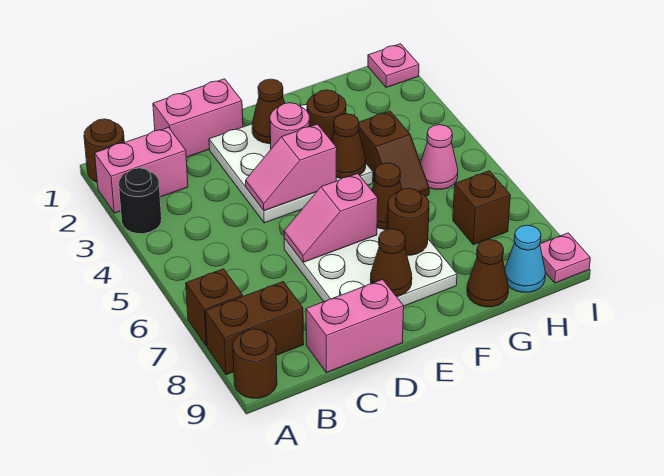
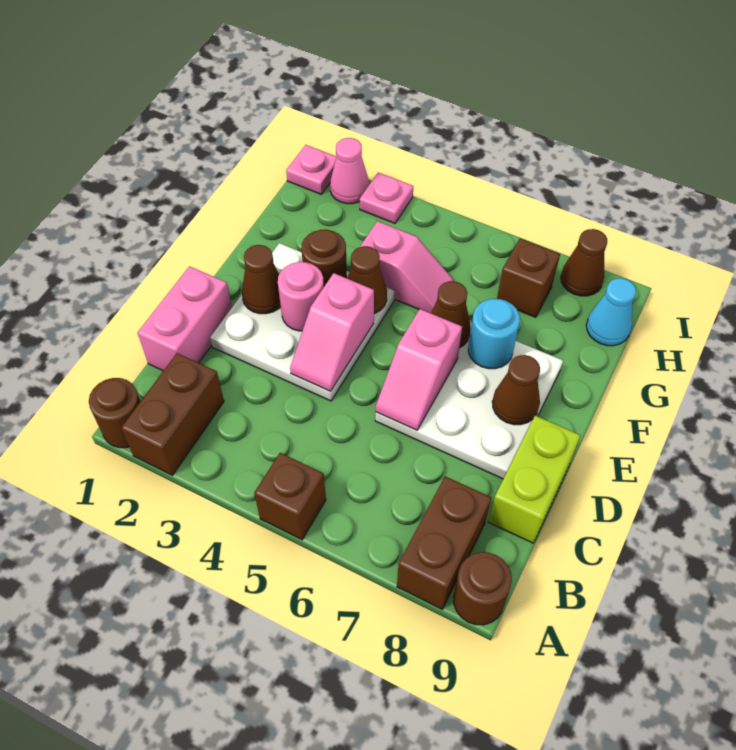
pink 1x2 brick [95,127,188,213] -> brown 1x2 brick [121,353,224,475]
black 1x1 round brick [119,168,162,234] -> none
brown 1x1 brick [186,269,243,346] -> brown 1x1 brick moved to [254,453,326,540]
pink 1x2 brick [306,279,404,373] -> lime 1x2 brick [488,416,581,543]
brown 1x1 round brick [387,188,429,255] -> cyan 1x1 round brick [468,299,520,369]
brown 1x2 slope [358,111,429,196] -> pink 1x2 slope [360,221,454,313]
brown 1x1 cone [467,240,509,307] -> brown 1x1 cone moved to [561,229,607,296]
pink 1x1 cone [421,125,458,189] -> pink 1x1 cone moved to [330,138,369,204]
pink 1x1 plate [540,233,590,283] -> pink 1x1 plate moved to [360,173,413,223]

